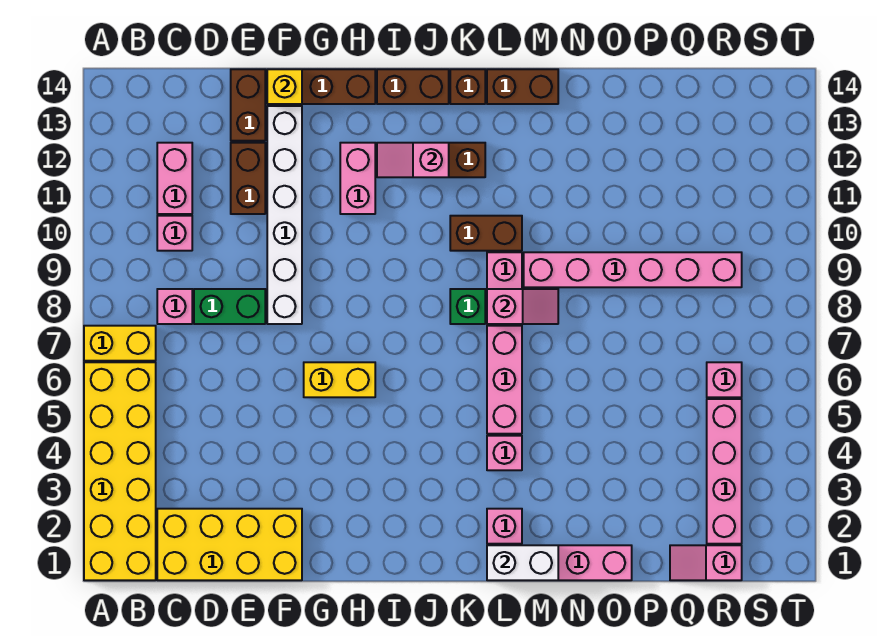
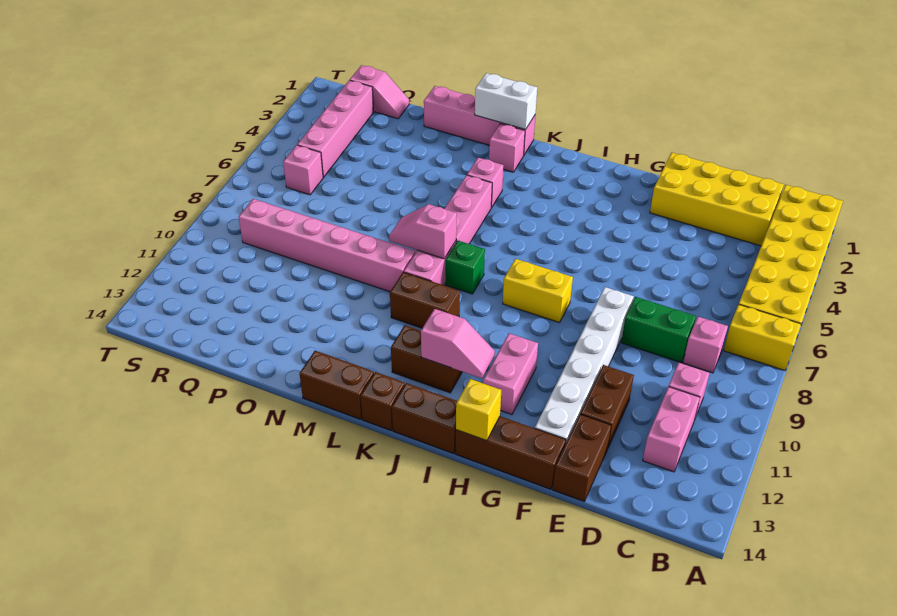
yellow 1x1 brick [267,69,302,104] -> yellow 1x1 brick moved to [456,379,501,441]
yellow 1x2 brick [304,362,375,397] -> yellow 1x2 brick moved to [503,259,573,323]

